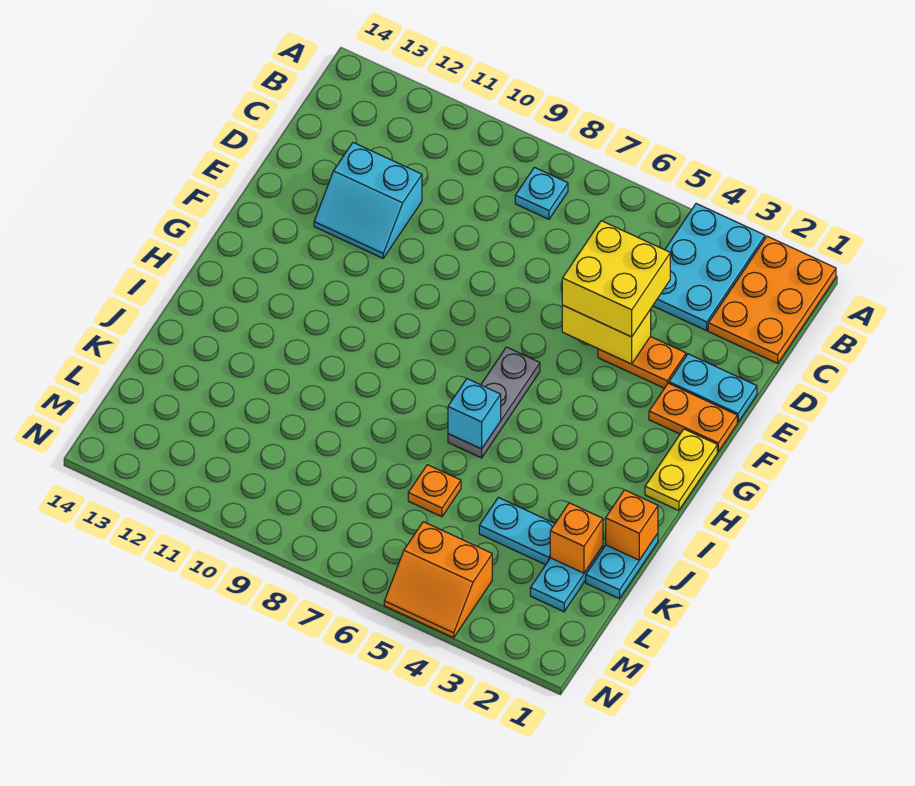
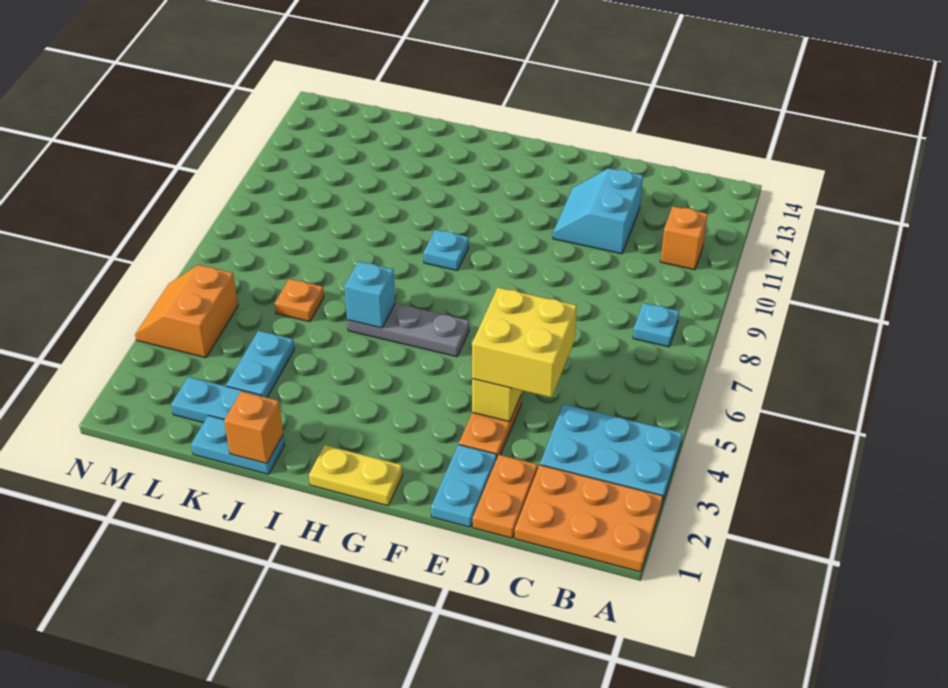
orange 1x2 plate [649,383,737,451] -> orange 1x2 plate moved to [473,455,537,538]
none -> cyan 1x1 plate [424,230,469,271]
orange 1x1 brick [550,503,603,573] -> orange 1x1 brick moved to [660,206,707,270]

